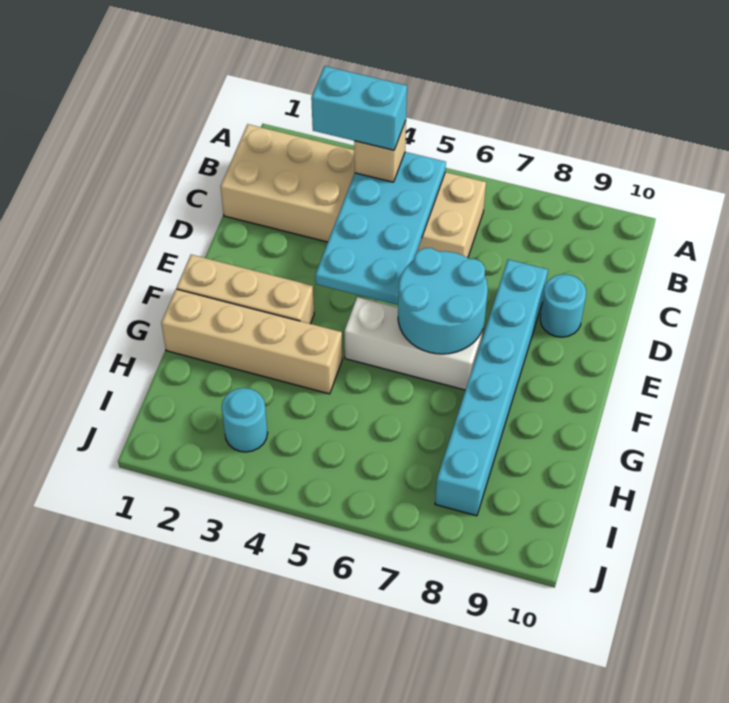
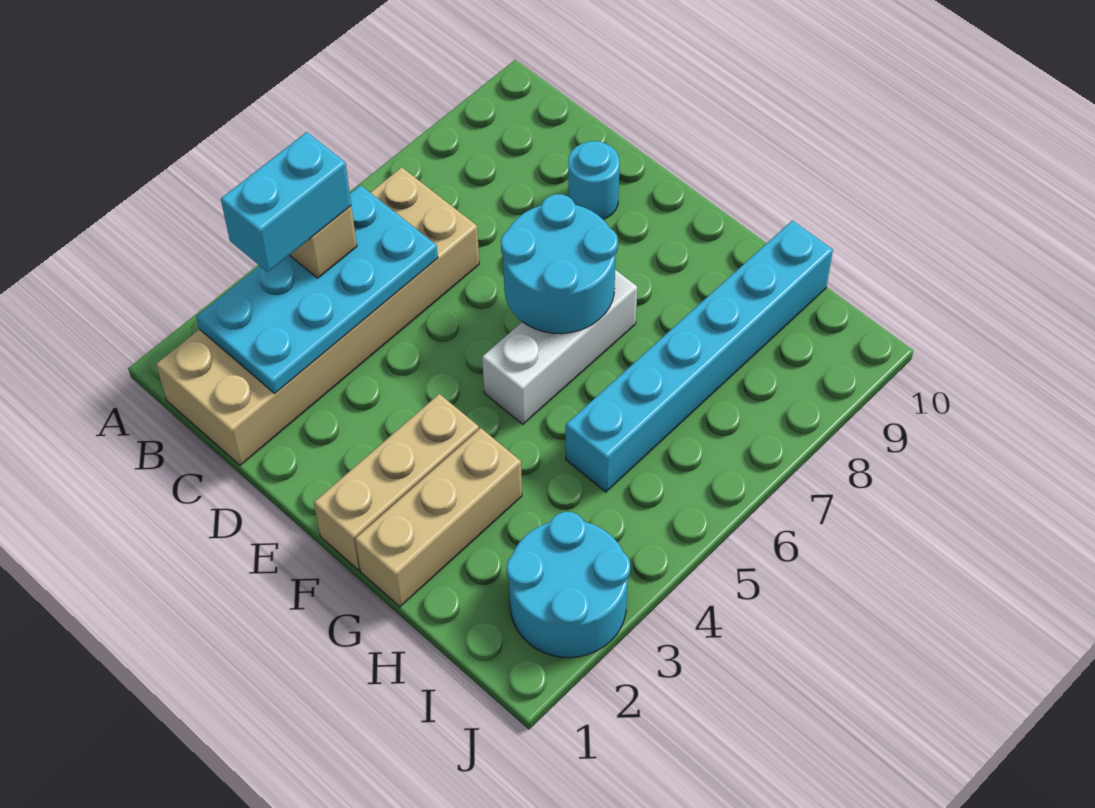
cyan 2x4 plate [315,152,446,305] -> cyan 2x4 plate turned to [196,185,438,393]
cyan 1x6 brick [435,260,548,516] -> cyan 1x6 brick turned to [566,221,833,492]
tan 1x4 brick [161,289,342,394] -> tan 1x3 brick [355,428,522,607]
cyan 1x1 round brick [222,388,268,452] -> cyan 2x2 round brick [507,512,630,658]

